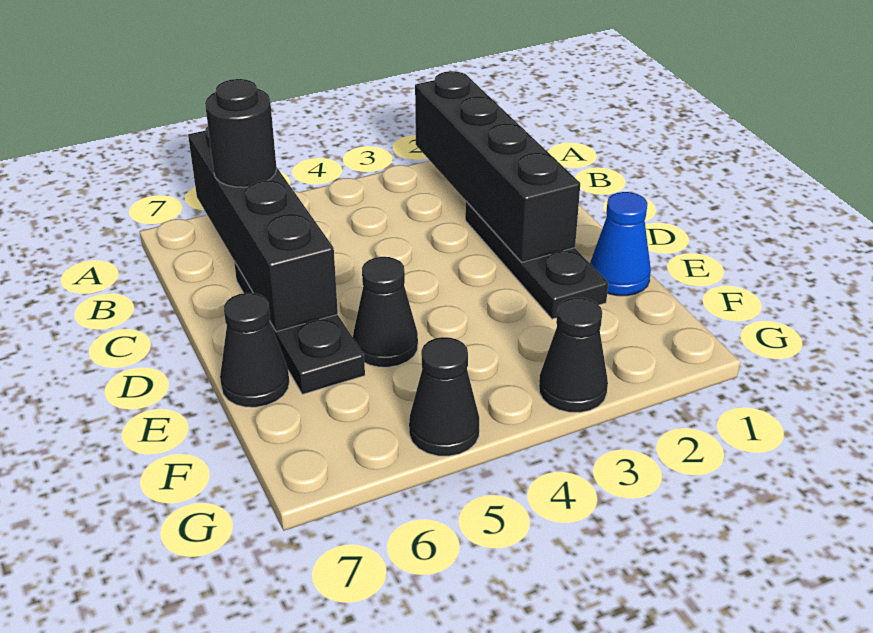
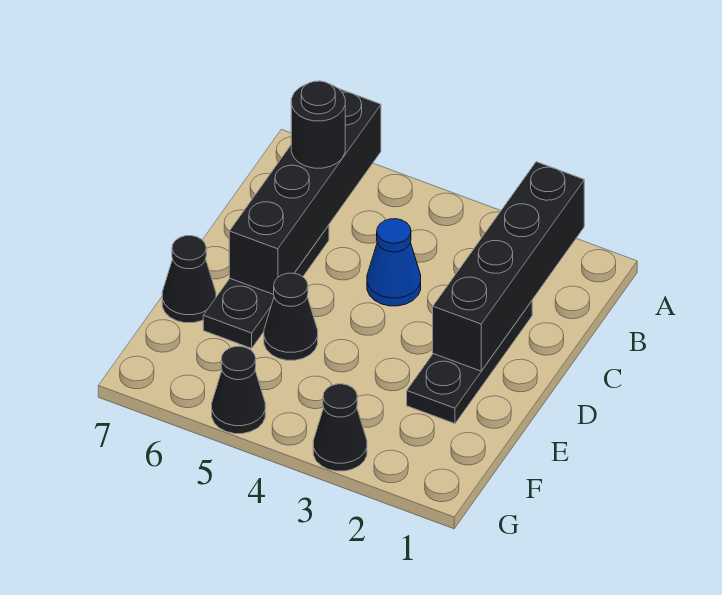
blue 1x1 cone [590,192,651,296] -> blue 1x1 cone moved to [367,219,421,306]

